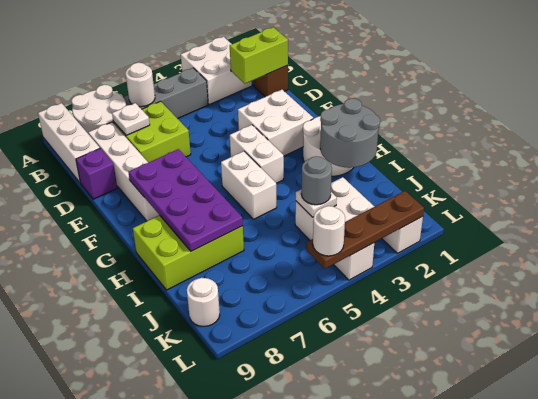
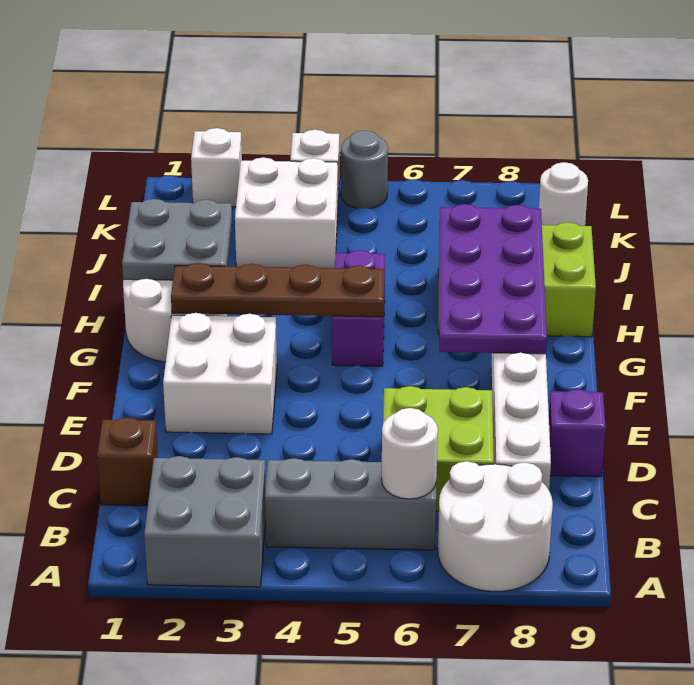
white 2x2 brick [181,37,252,105] -> grey 2x2 brick [144,456,266,587]
white 1x3 brick [38,103,100,182] -> none
lime 1x2 brick [230,27,288,84] -> none
white 1x1 plate [112,103,150,136] -> none
white 1x2 brick [230,125,284,183] -> none
white 1x2 brick [221,151,277,219] -> purple 1x2 brick [332,250,385,366]
grey 2x2 round brick [320,98,380,168] -> grey 2x2 plate [122,199,232,280]
white 1x1 plate [296,189,337,217] -> none
grey 1x1 round brick [301,156,332,205] -> grey 1x1 round brick moved to [341,130,388,208]
brown 1x4 plate [307,191,424,269] -> brown 1x4 plate moved to [171,263,384,317]
white 1x1 round brick [313,206,345,256] -> none

